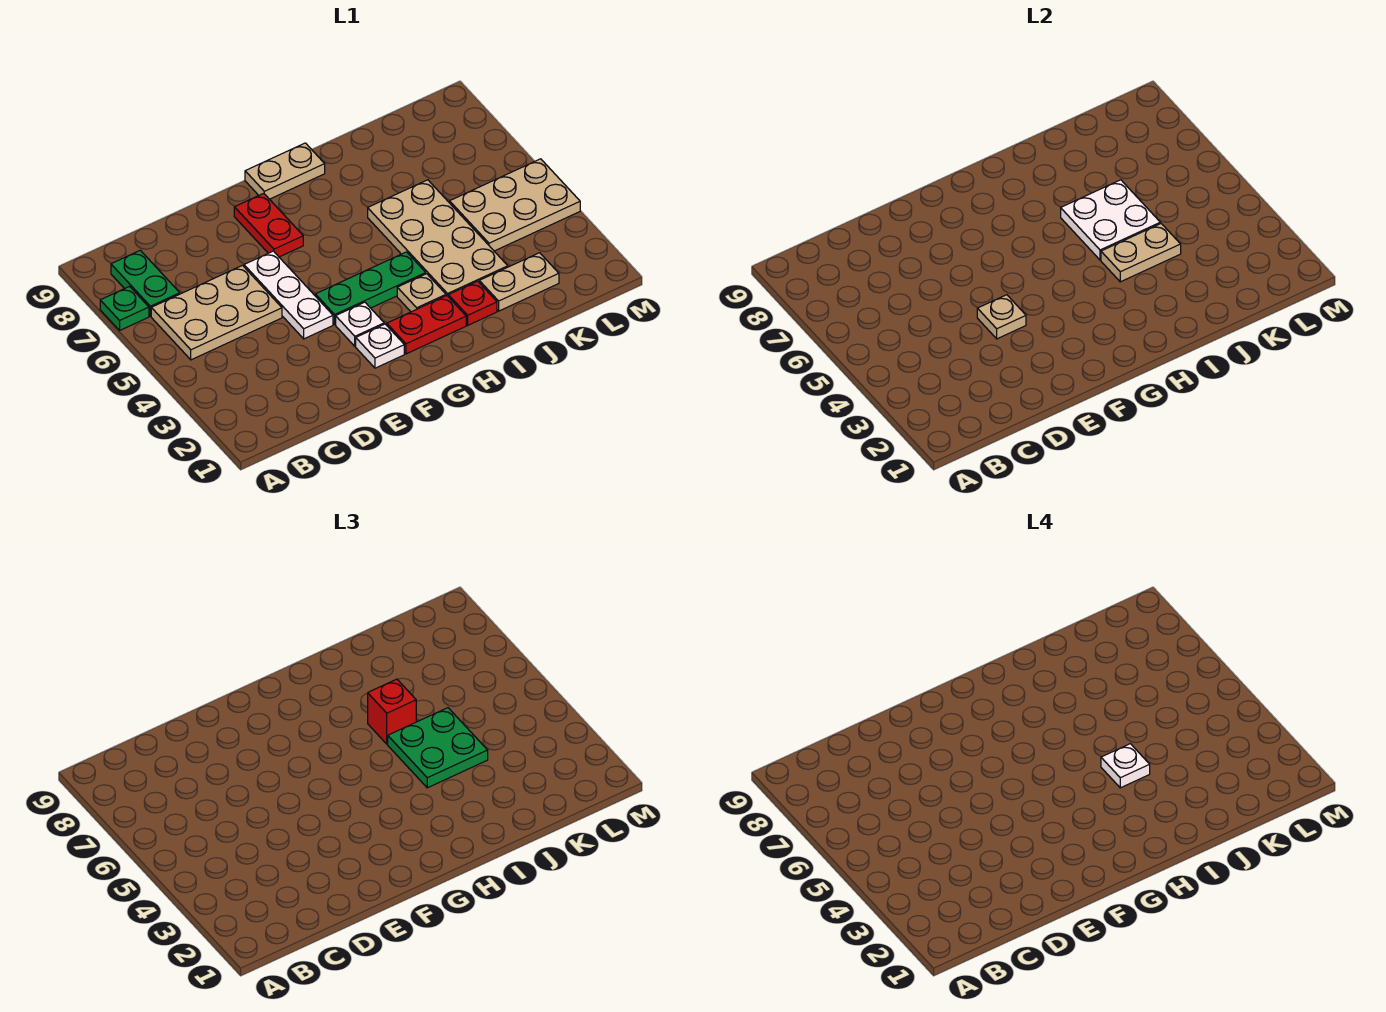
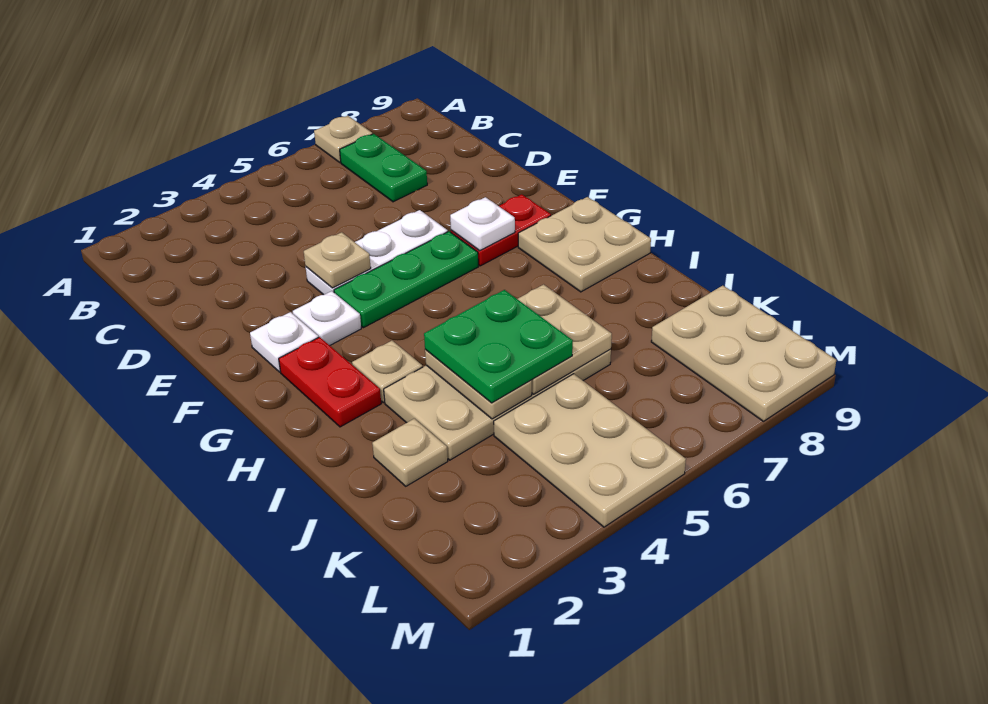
green 1x1 plate [100,286,149,330] -> tan 1x1 plate [314,116,372,162]
tan 2x3 plate [151,265,282,360] -> tan 2x3 plate moved to [651,286,836,421]
green 1x2 plate [111,250,180,316] -> green 1x2 plate turned to [340,134,427,202]
green 1x3 plate [315,252,426,324] -> green 1x3 plate turned to [334,231,478,328]
tan 1x2 plate [245,143,325,199] -> tan 2x2 plate [518,197,651,292]
red 1x1 plate [448,281,497,325] -> none
white 1x1 plate [1101,744,1150,788] -> white 1x1 plate moved to [450,197,515,250]
white 2x2 plate [1061,180,1160,260] -> tan 2x2 plate [518,284,612,394]
red 1x1 brick [368,679,416,744] -> none
tan 1x2 plate [479,253,559,311] -> tan 1x1 plate [372,418,448,486]

